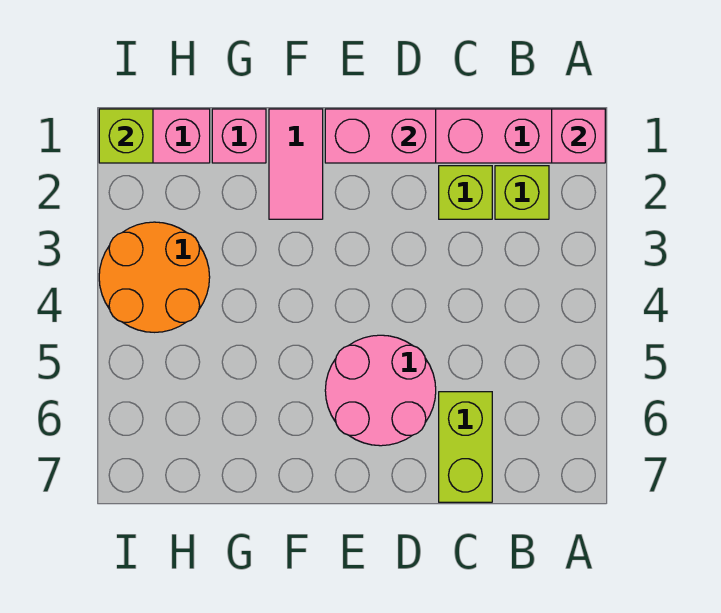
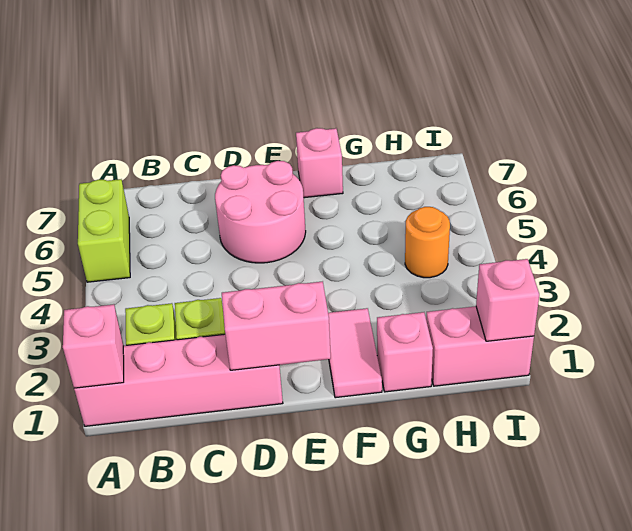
lime 1x2 brick [439,392,492,502] -> lime 1x2 brick moved to [78,179,130,282]
none -> pink 1x1 brick [296,128,343,198]
orange 2x2 round brick [99,222,210,332] -> orange 1x1 round brick [405,207,450,278]
lime 1x1 brick [99,109,153,163] -> pink 1x1 brick [476,259,539,341]

